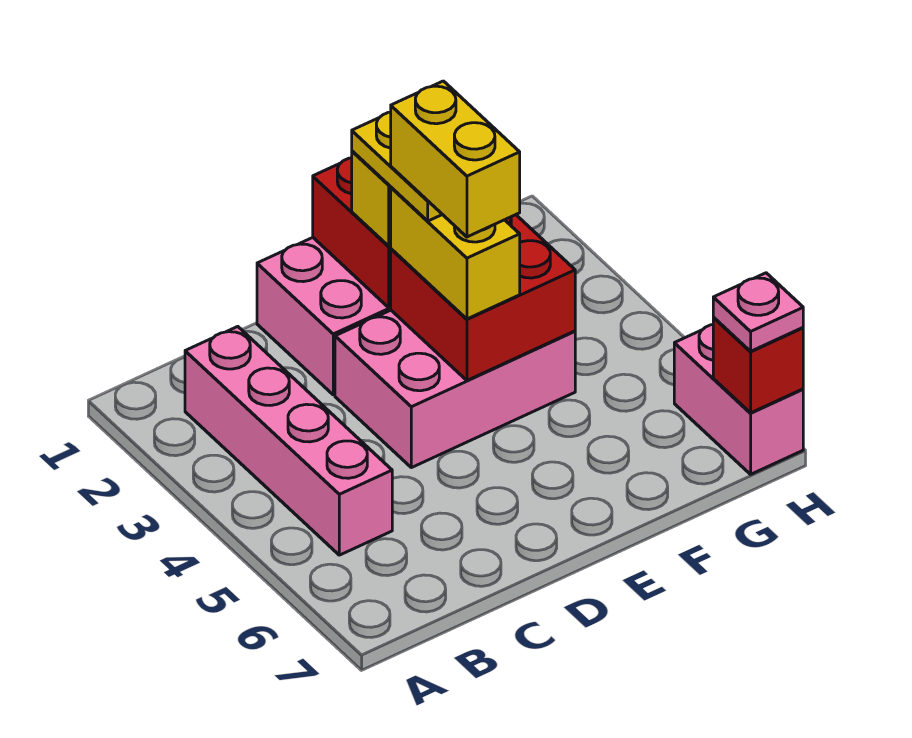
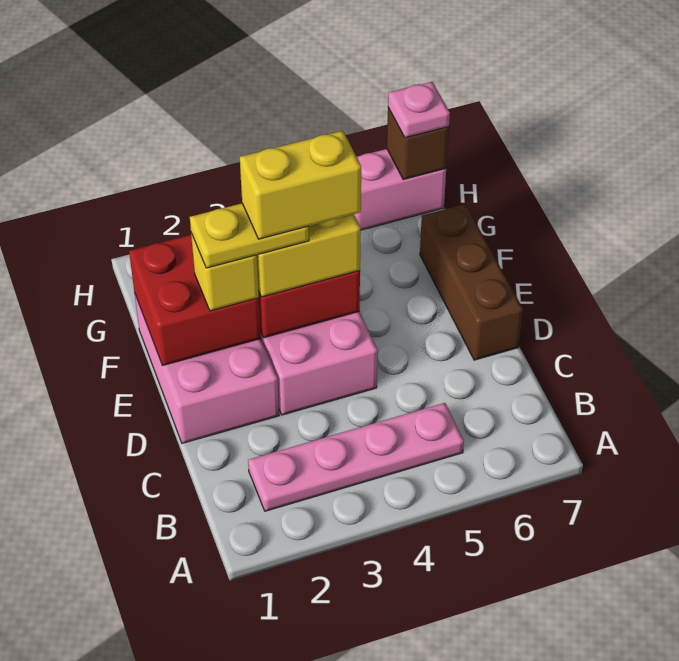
pink 1x4 brick [185,327,392,555] -> pink 1x4 plate [248,403,464,511]
none -> brown 1x3 brick [420,204,523,360]
red 1x1 brick [713,318,803,413] -> brown 1x1 brick [387,108,449,179]

